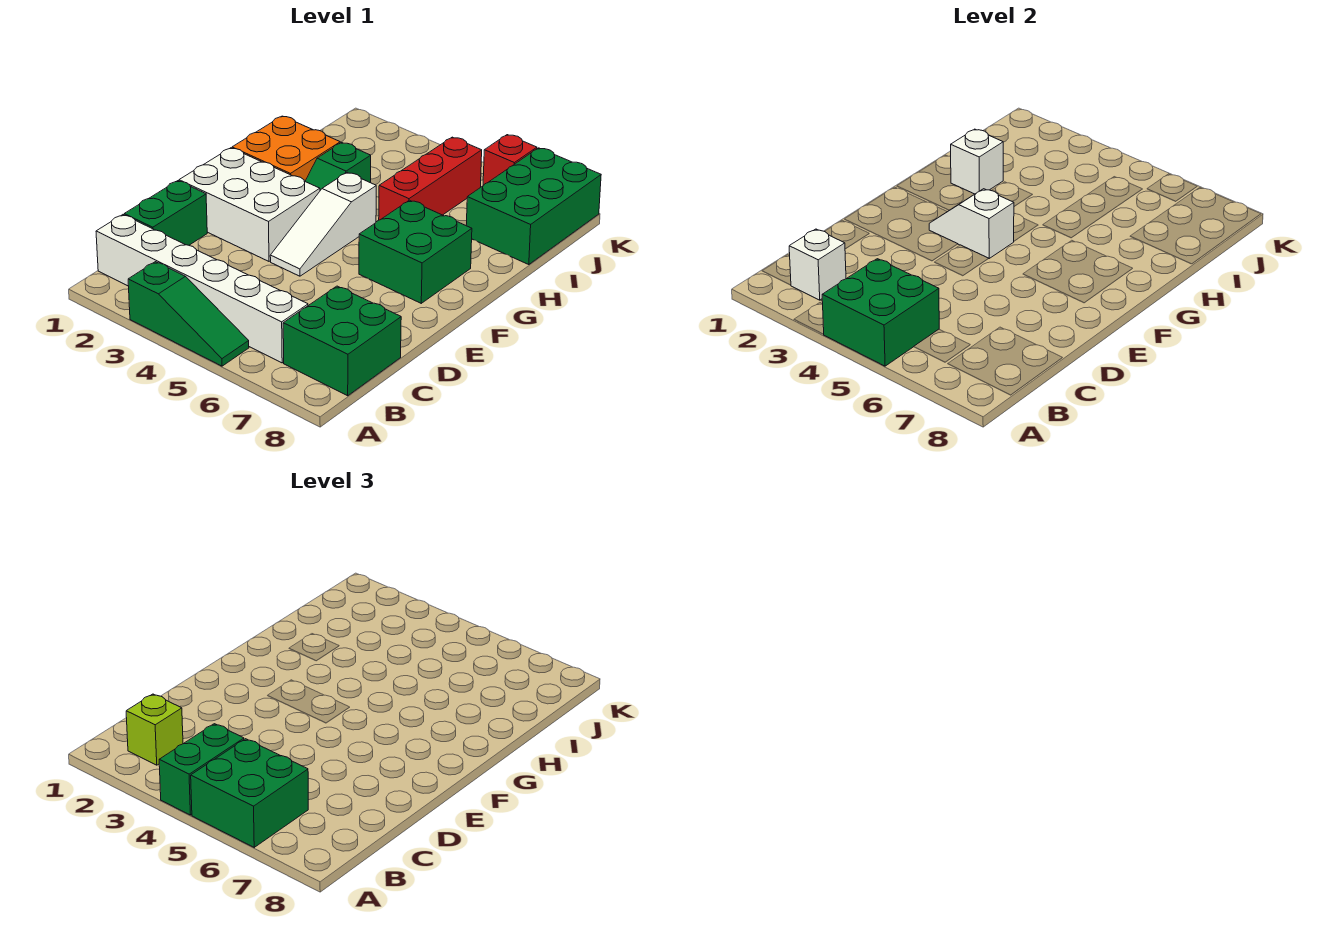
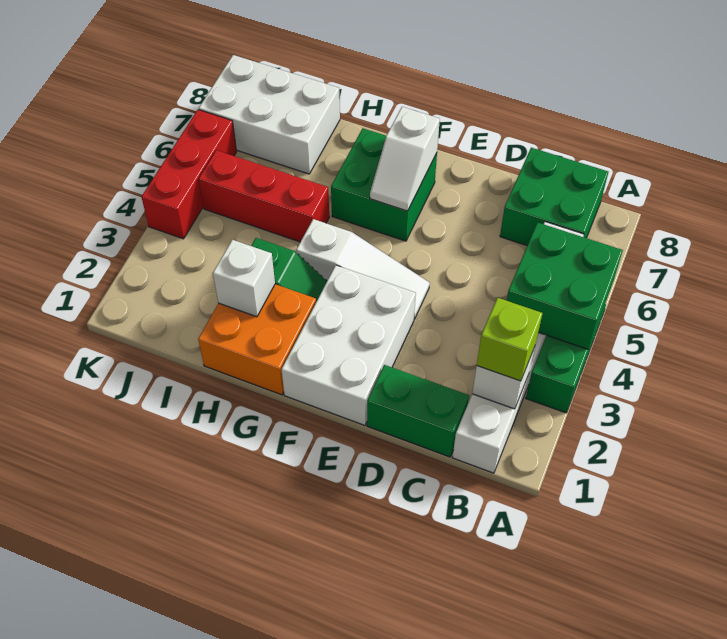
green 1x2 brick [159,724,244,815] -> none
green 2x2 brick [191,739,308,847] -> none
white 1x2 slope [929,189,1014,258] -> white 1x2 slope moved to [370,107,440,211]
green 2x3 brick [466,148,601,265] -> white 2x3 brick [199,55,340,174]
red 1x1 brick [483,135,537,186] -> red 1x3 brick [141,110,237,239]

